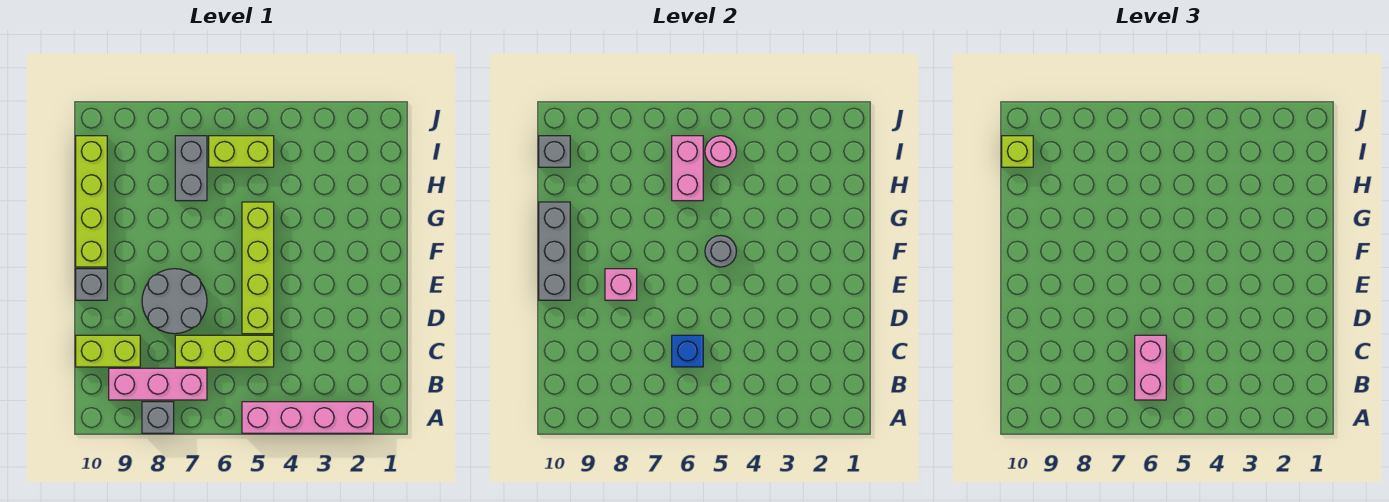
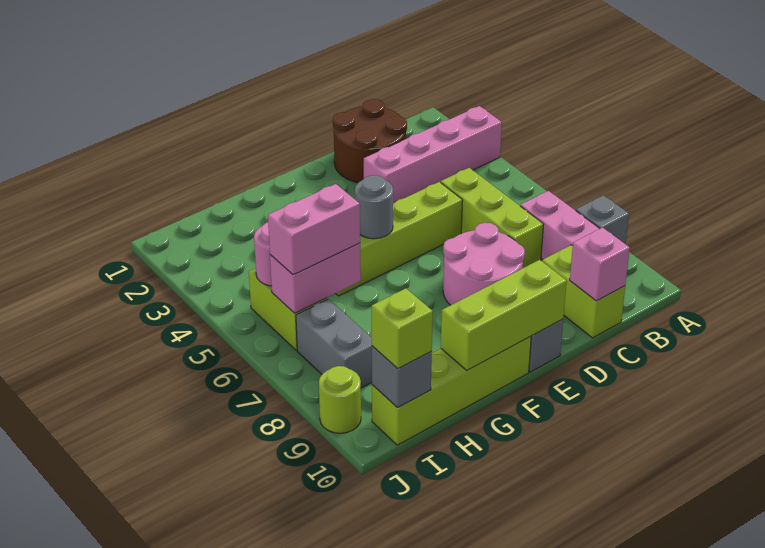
pink 1x4 brick [242,402,373,433] -> pink 1x4 brick turned to [364,106,502,203]
pink 1x2 brick [1135,335,1166,400] -> pink 1x2 brick moved to [268,184,360,275]
none -> brown 2x2 round brick [333,99,407,183]
blue 1x1 brick [672,335,703,367] -> none
grey 2x2 round brick [142,269,207,334] -> pink 2x2 round brick [443,223,525,305]
pink 1x1 brick [605,269,637,300] -> pink 1x1 brick moved to [570,227,630,301]
grey 1x3 brick [539,202,570,300] -> lime 1x3 brick [441,260,567,370]
grey 1x2 brick [175,136,207,201] -> grey 1x2 brick turned to [296,299,372,388]
none -> lime 1x1 round brick [319,366,361,433]

